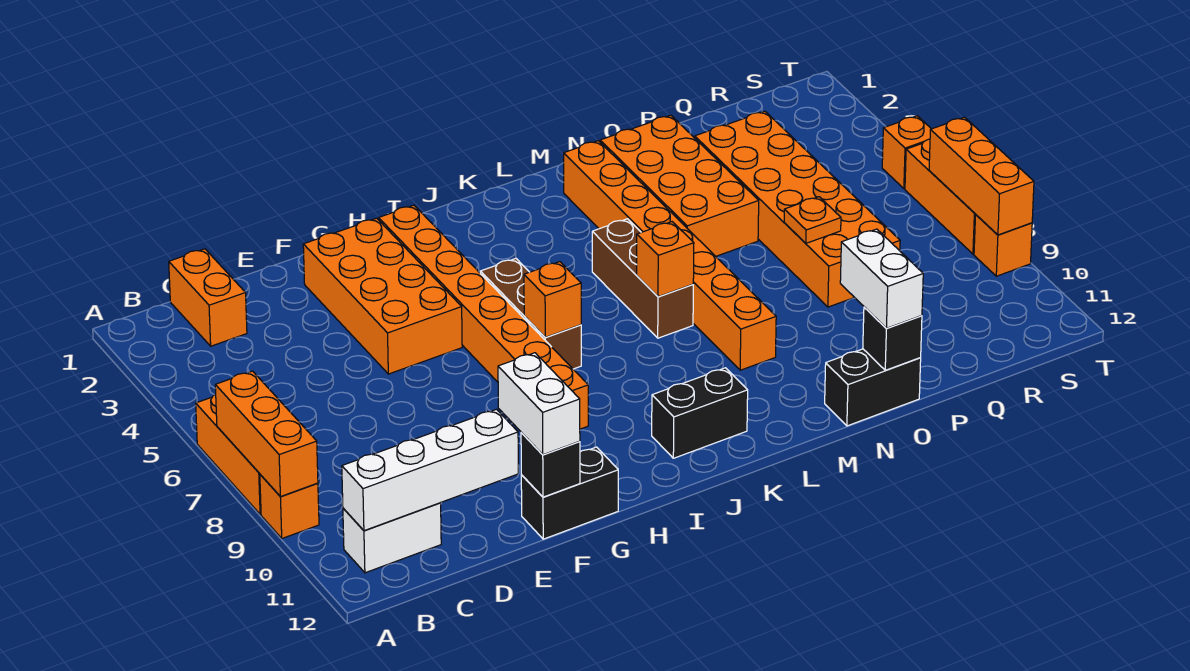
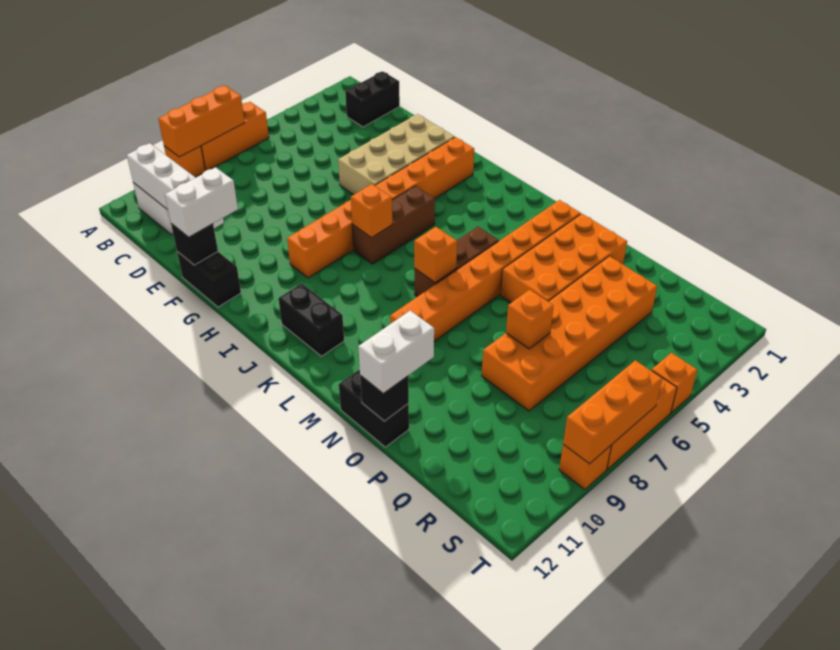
orange 1x2 brick [169,249,247,346] -> black 1x2 brick [345,71,400,127]
orange 2x4 brick [303,218,462,374] -> tan 2x4 brick [338,114,455,195]
orange 1x1 plate [784,197,841,243] -> orange 1x1 brick [506,290,554,349]

